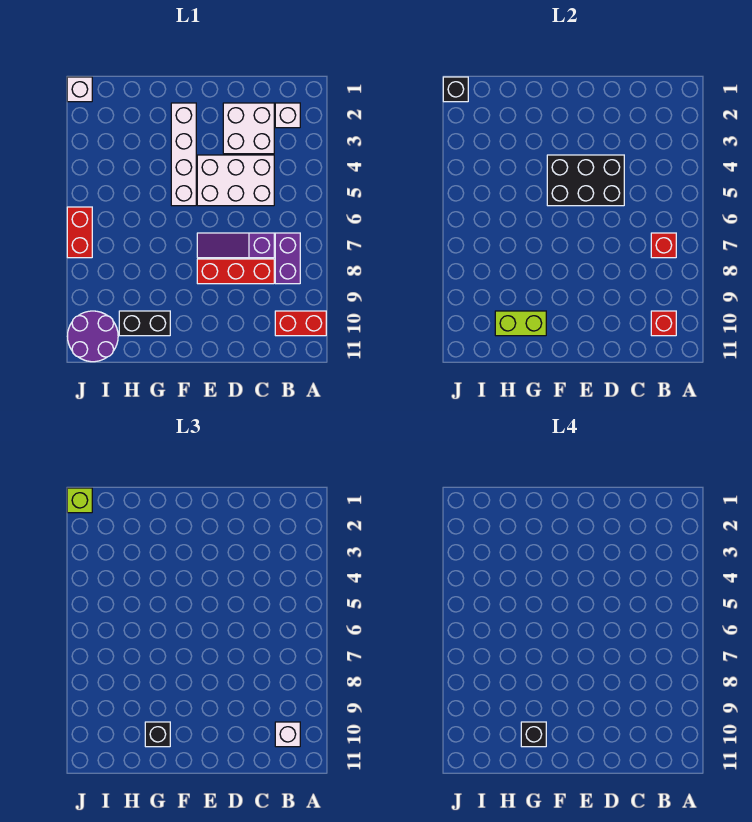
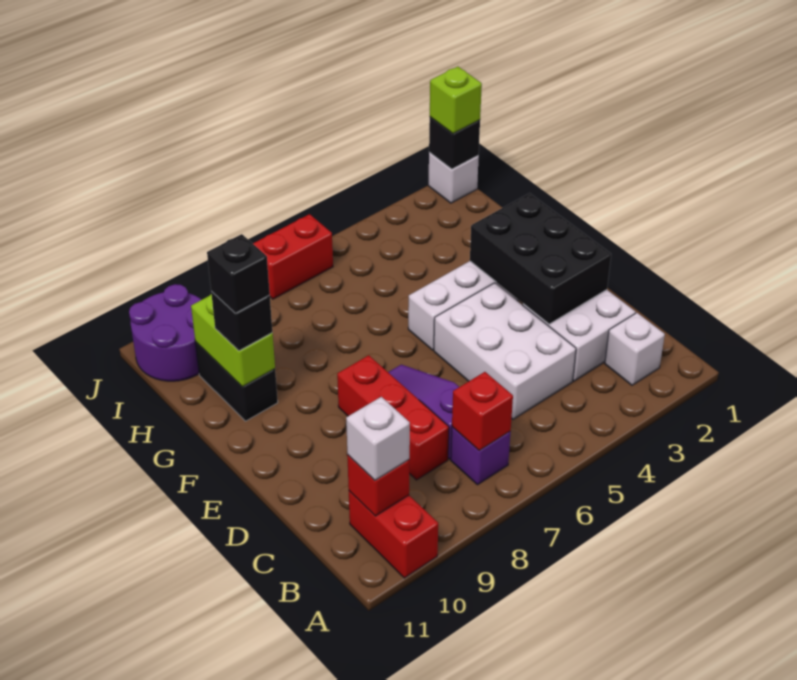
purple 1x2 brick [275,233,300,284] -> purple 1x1 brick [451,427,510,485]
black 2x3 brick [547,155,624,206] -> black 2x3 brick moved to [470,193,611,324]

